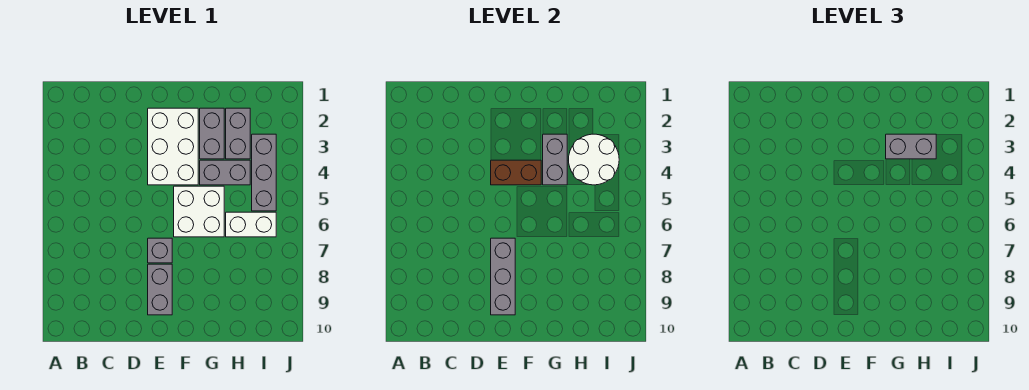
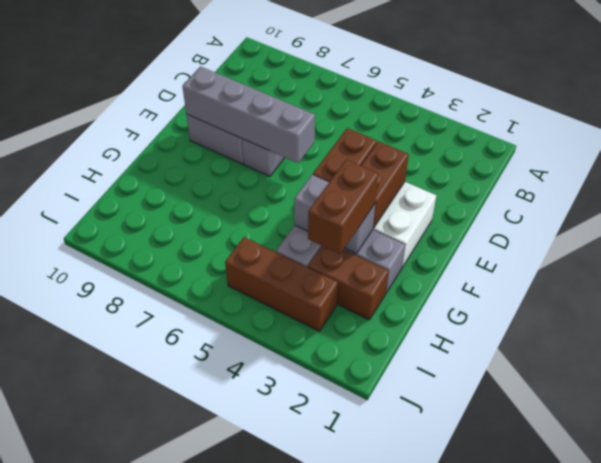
none -> brown 1x2 brick [361,141,409,228]
grey 1x3 brick [491,238,515,315] -> grey 1x4 brick [182,66,315,163]
white 2x2 brick [174,186,224,237] -> none
grey 1x2 brick [886,134,936,159] -> brown 1x2 brick [308,160,379,254]
grey 1x2 brick [226,108,250,159] -> brown 1x2 brick [308,246,389,320]
white 2x2 round brick [569,134,619,185] -> none
white 1x2 brick [226,212,276,237] -> none
grey 1x3 brick [252,134,276,211] -> brown 1x3 brick [225,237,338,331]

